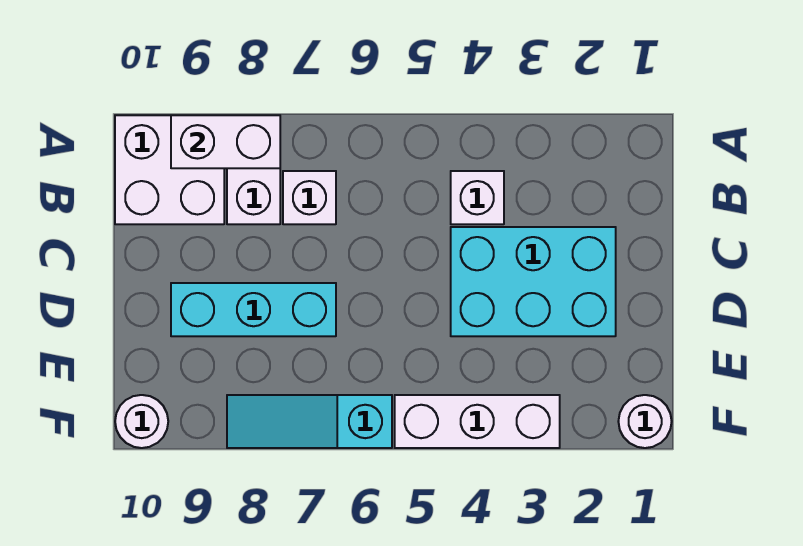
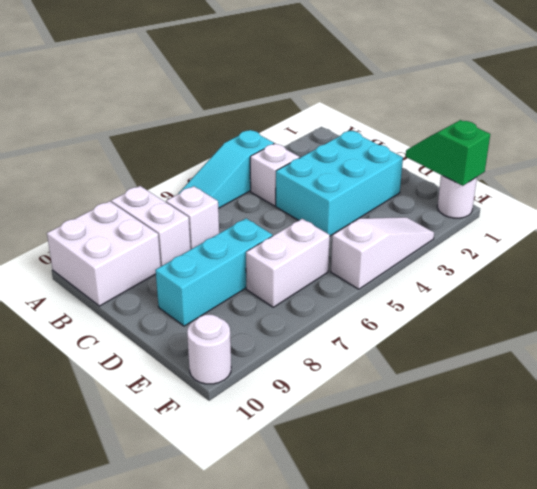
white 1x2 brick [171,115,280,168] -> white 1x2 brick moved to [246,219,330,307]
none -> green 1x2 slope [406,120,490,186]
white 1x3 brick [395,395,560,448] -> white 1x3 slope [331,217,434,289]
cyan 1x3 slope [227,395,392,448] -> cyan 1x3 slope moved to [178,130,274,208]

